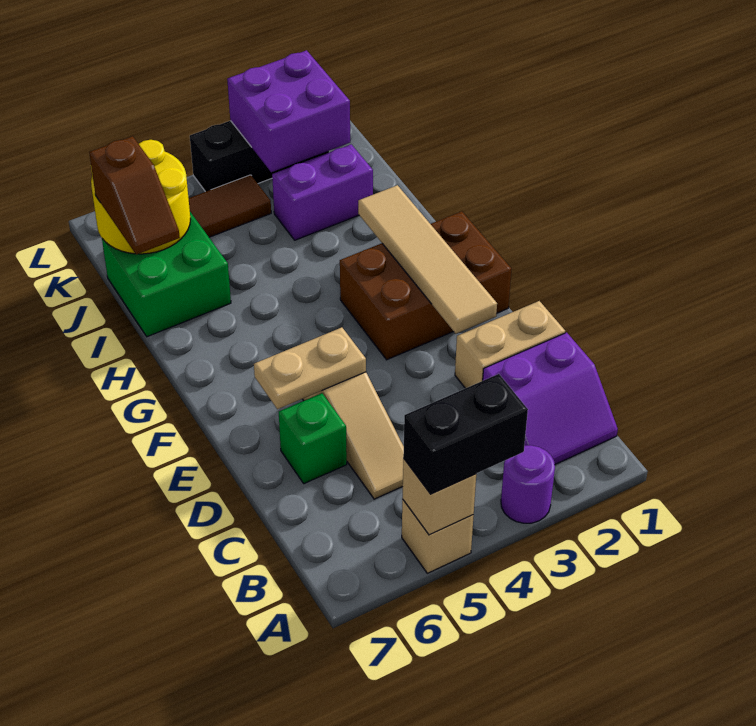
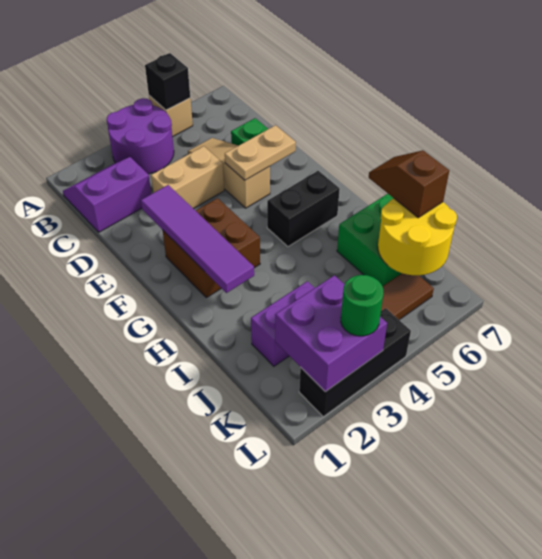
purple 1x1 round brick [501,445,555,523] -> purple 2x2 round brick [107,98,174,174]
black 1x2 brick [403,374,528,494] -> black 1x2 brick moved to [267,171,340,247]
tan 1x1 brick [403,458,476,535] -> black 1x1 brick [145,53,190,110]
tan 1x2 brick [455,301,565,388] -> tan 1x2 brick moved to [151,146,224,209]
tan 1x4 tile [358,185,497,334] -> purple 1x4 tile [141,185,254,293]
brown 2x3 brick [340,211,512,360] -> brown 2x2 brick [163,198,260,298]
none -> green 1x1 round brick [341,275,383,336]

